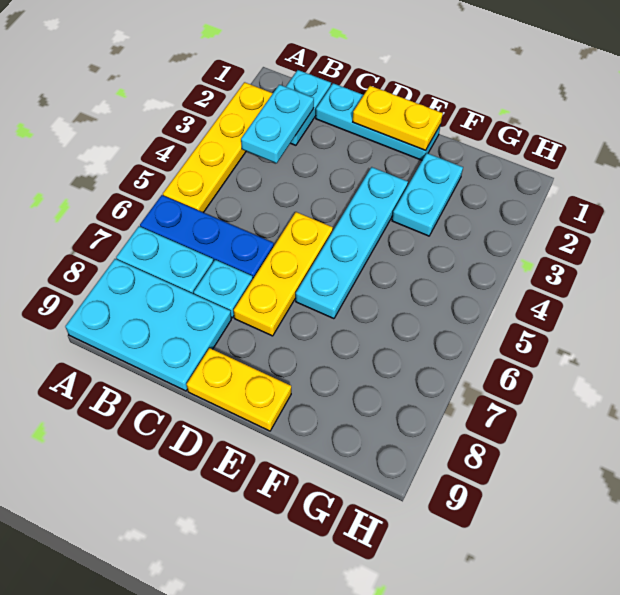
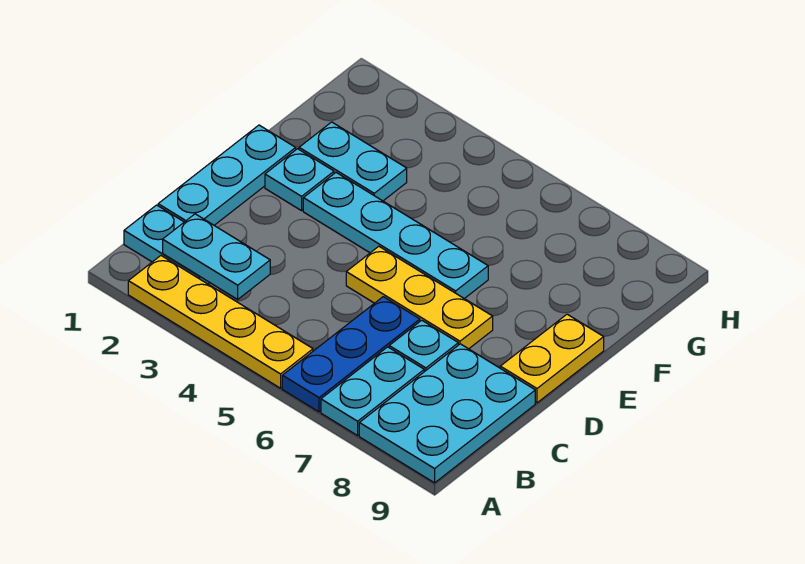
yellow 1x2 plate [353,86,443,151] -> none
none -> cyan 1x1 plate [265,149,334,211]

